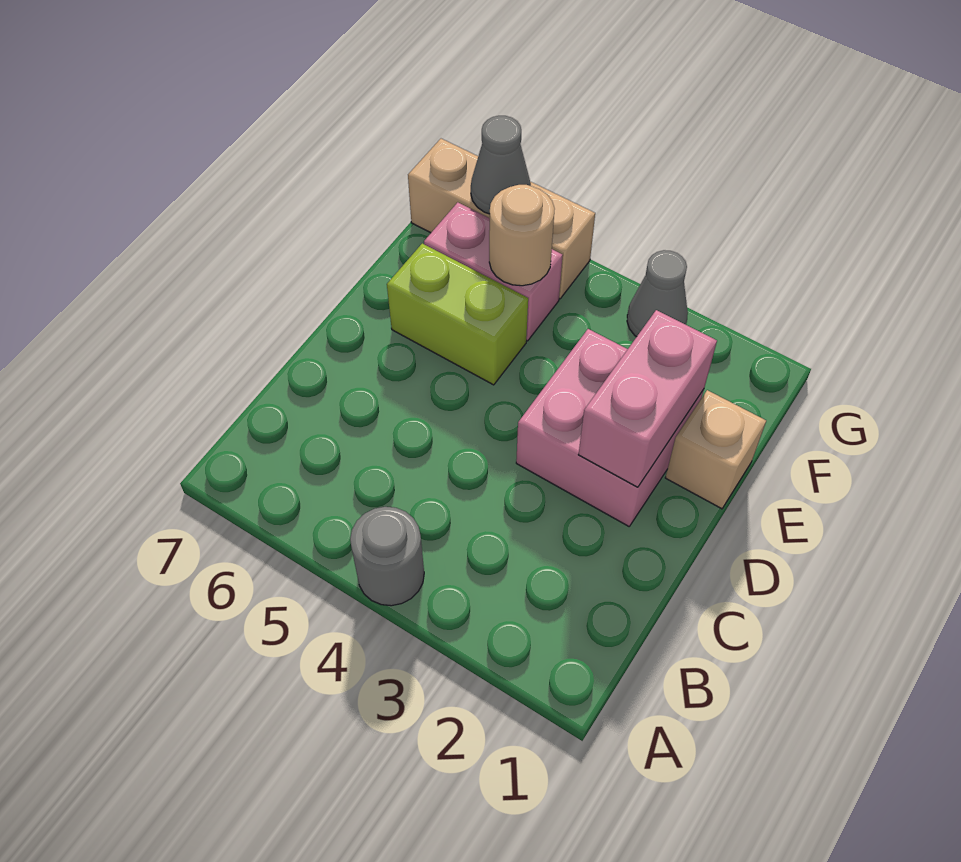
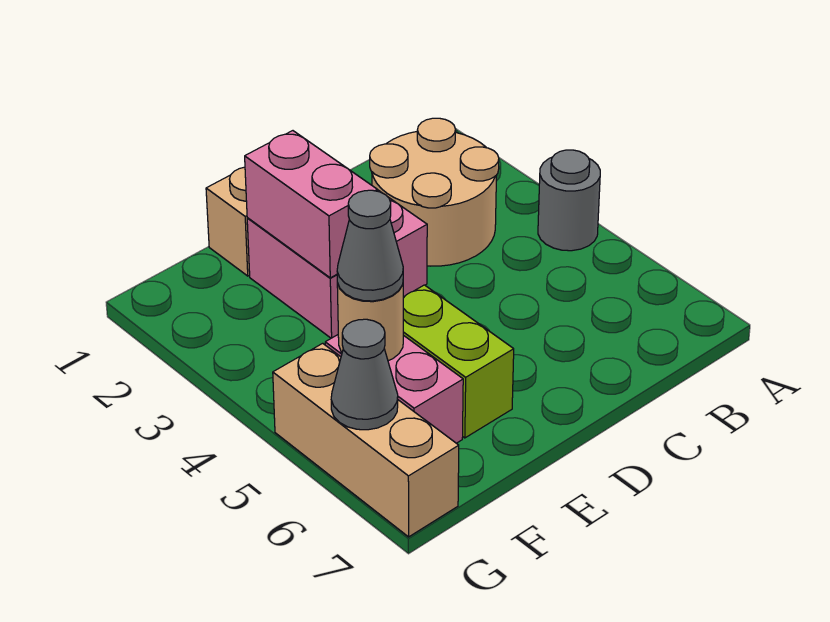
none -> tan 2x2 round brick [370,118,499,266]
pink 1x2 brick [579,310,717,487] -> pink 1x2 brick turned to [245,131,377,278]
grey 1x1 cone [627,250,688,337] -> grey 1x1 cone moved to [337,190,403,301]

